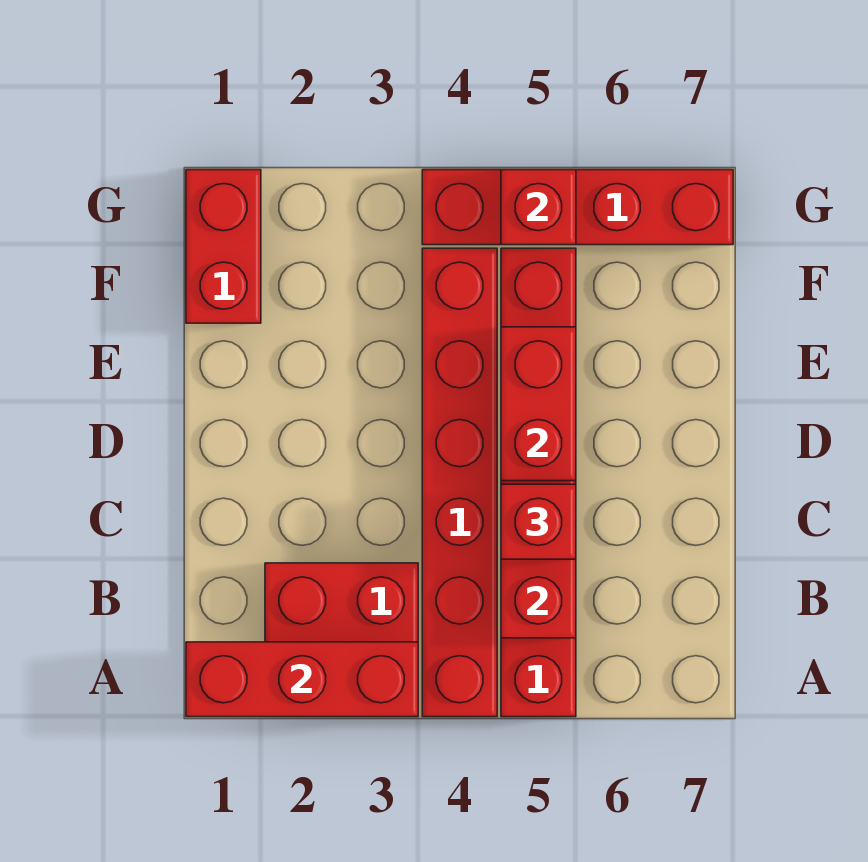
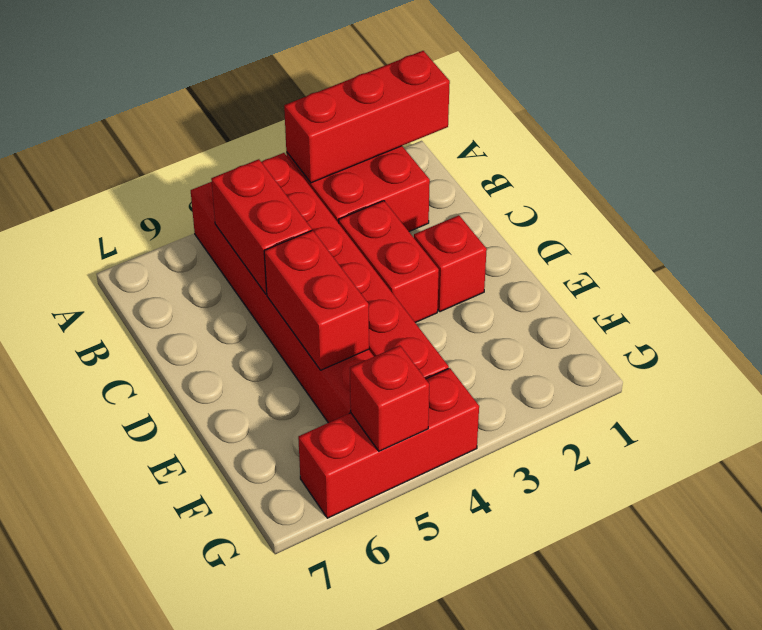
red 1x1 brick [501,484,576,559] -> red 1x1 brick moved to [414,215,487,312]
red 1x2 brick [186,170,261,323] -> red 1x2 brick moved to [339,201,439,323]
red 1x4 brick [422,170,733,245] -> red 1x3 brick [298,368,479,518]

